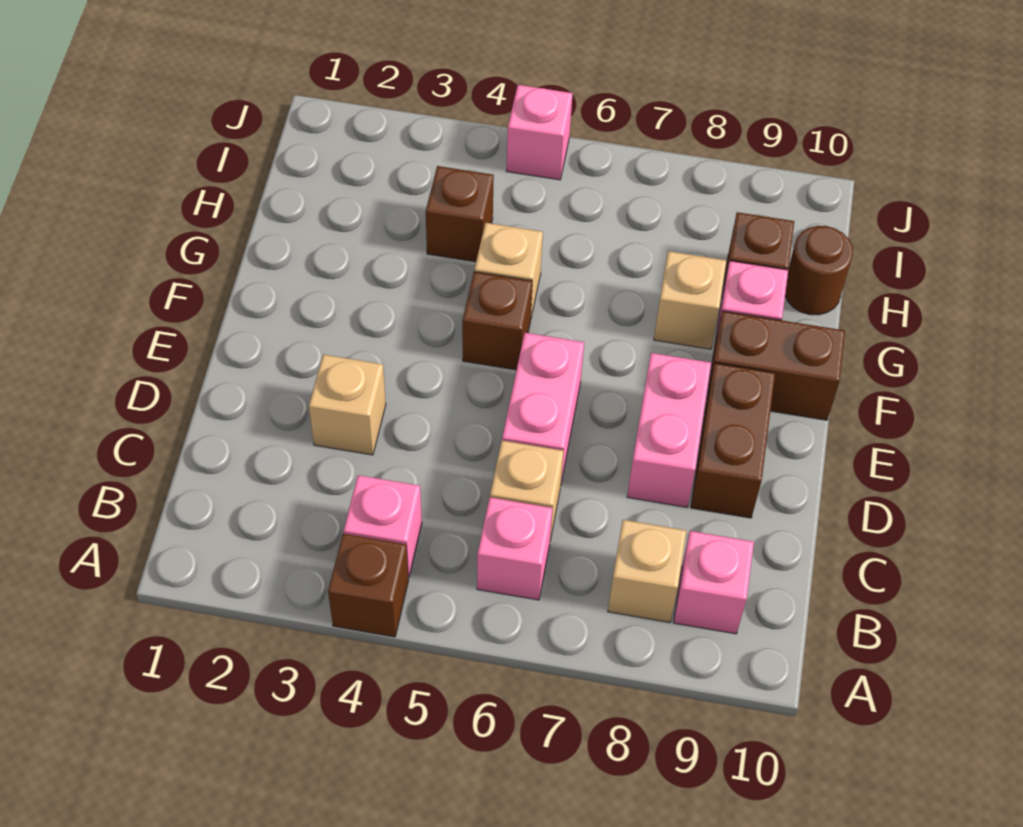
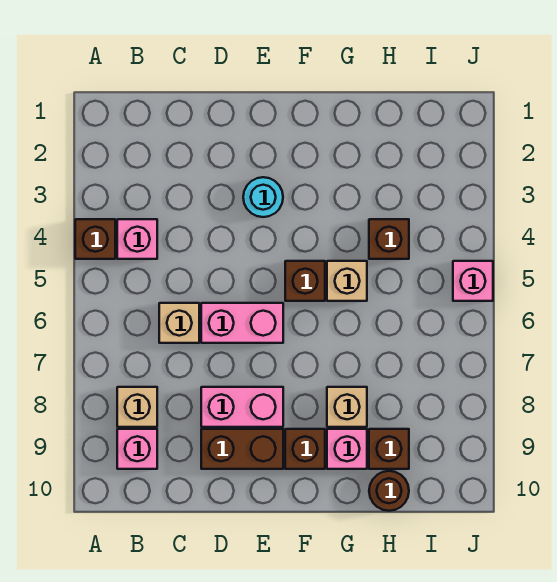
pink 1x1 brick [477,497,553,600] -> none
tan 1x1 brick [309,355,386,455] -> none
none -> cyan 1x1 round brick [243,177,283,217]
brown 1x2 brick [707,311,845,420] -> brown 1x1 brick [285,429,325,469]

